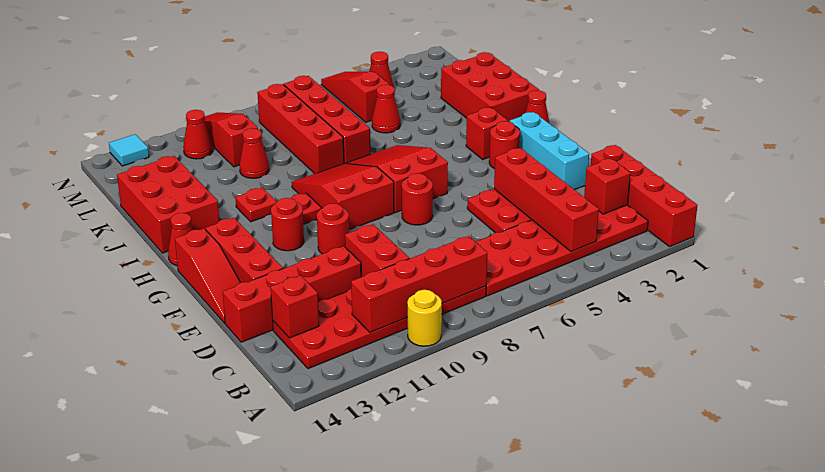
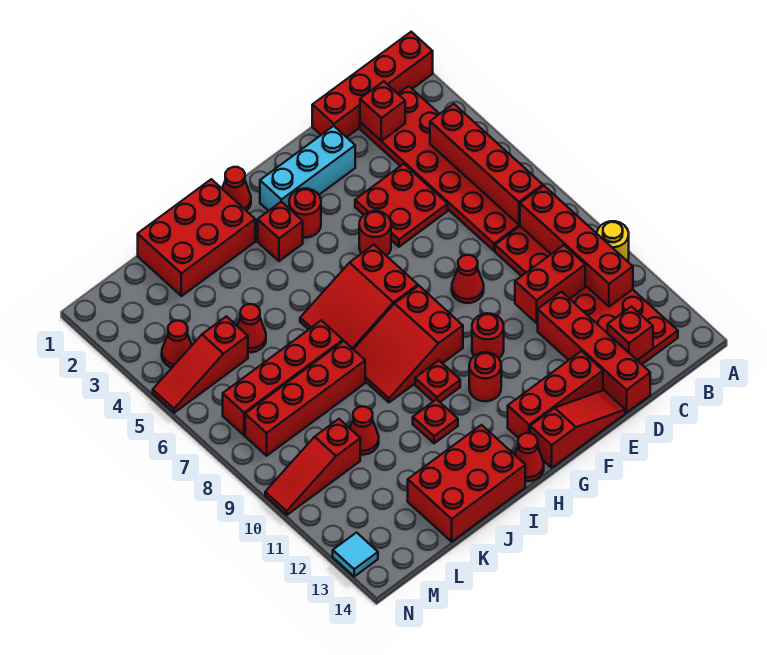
red 1x4 brick [494,148,599,251] -> red 1x4 brick turned to [430,104,543,225]
red 1x1 round brick [402,173,433,225] -> red 1x1 round brick moved to [359,211,391,256]
red 1x1 cone [183,110,213,159] -> red 1x1 cone moved to [452,255,484,303]

